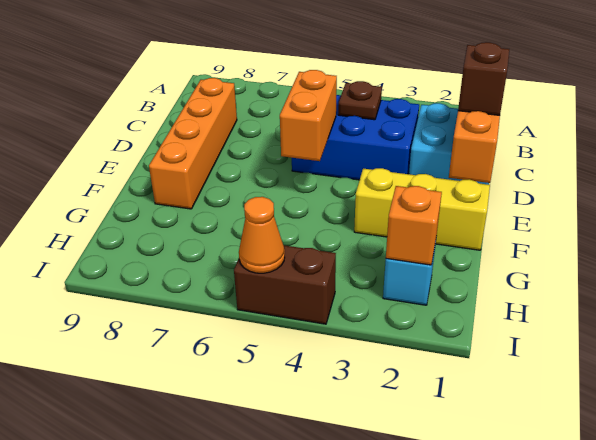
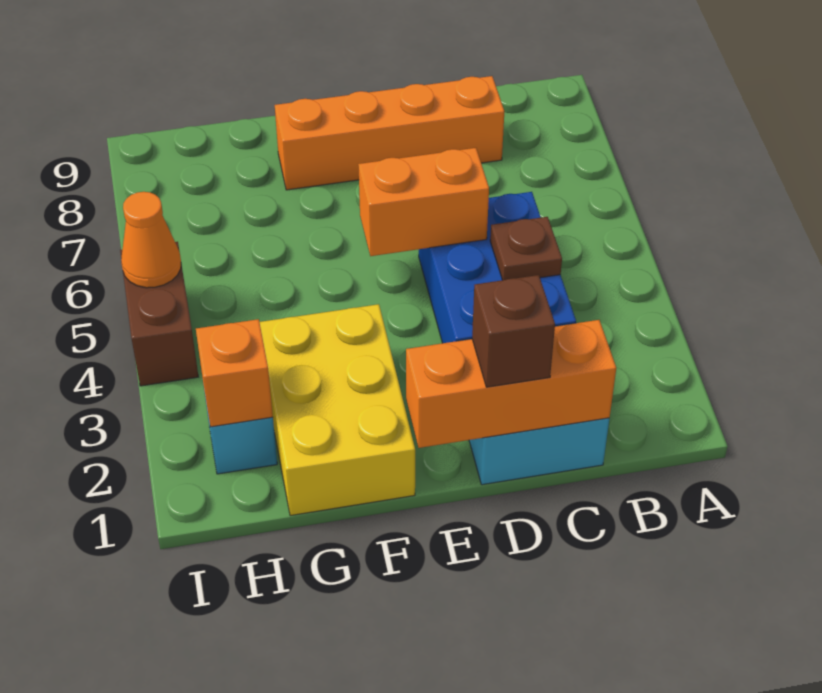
yellow 1x3 brick [354,168,490,250] -> yellow 2x3 brick [260,304,415,516]

